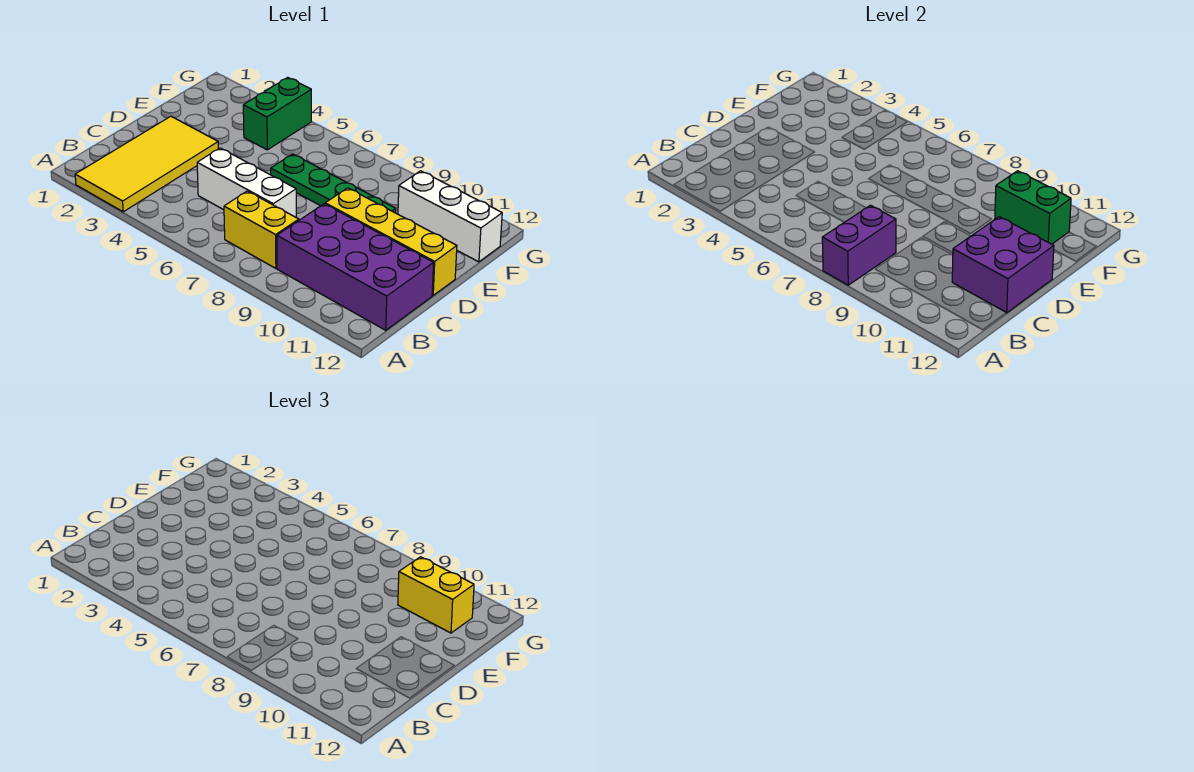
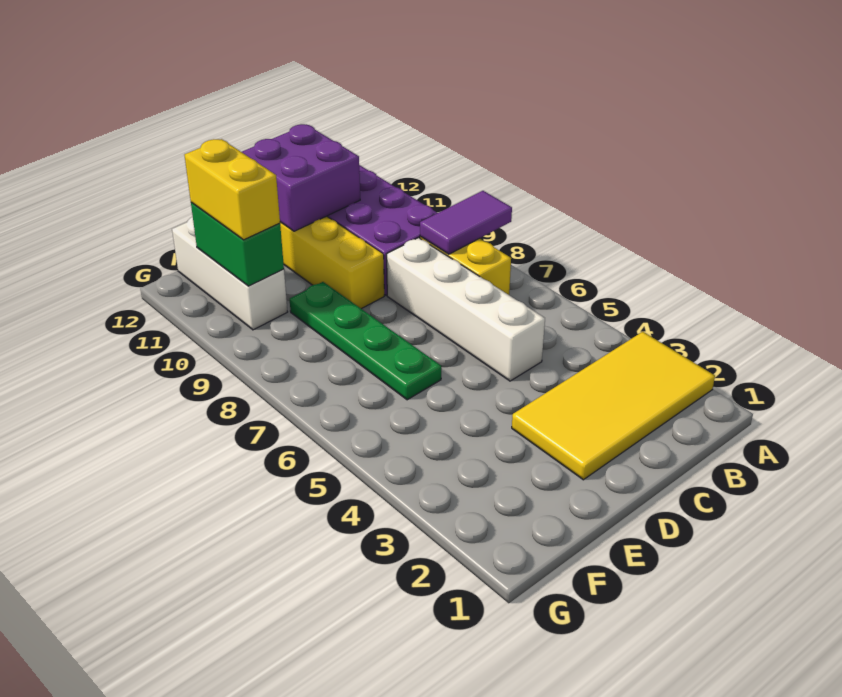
purple 1x2 brick [822,205,896,285] -> purple 1x2 tile [420,191,512,254]
white 1x3 brick [197,148,296,217] -> white 1x4 brick [387,238,545,381]
green 1x2 brick [243,77,311,150] -> none

